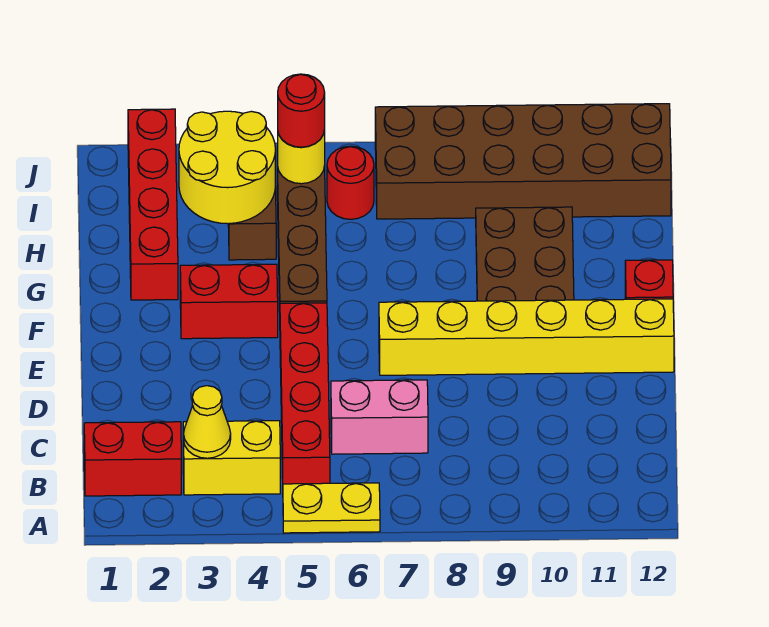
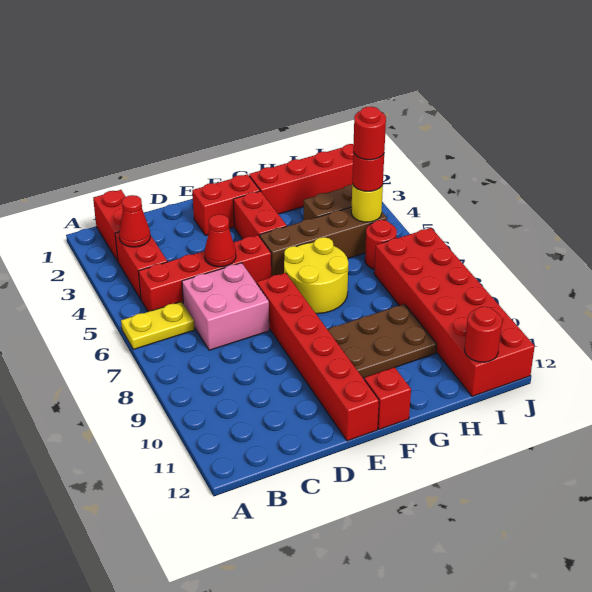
yellow 1x2 plate [283,483,380,533] -> yellow 1x2 plate turned to [121,302,195,349]
yellow 1x2 brick [183,421,280,495] -> red 1x2 brick [115,232,167,299]
yellow 1x1 cone [183,386,231,458] -> red 1x1 cone [119,195,150,247]
pink 1x2 brick [331,380,428,454] -> pink 2x2 brick [182,263,269,350]
none -> red 1x1 cone [205,214,236,267]
none -> red 1x2 brick [192,174,260,236]
yellow 1x6 brick [379,299,674,375] -> red 1x6 brick [257,273,379,441]
yellow 2x2 round brick [179,111,275,224] -> yellow 2x2 round brick moved to [284,237,348,314]
none -> red 1x1 round brick [353,106,386,160]
brown 2x6 brick [375,104,671,219] -> red 2x6 brick [374,228,535,396]
none -> red 1x1 round brick [465,307,502,362]

